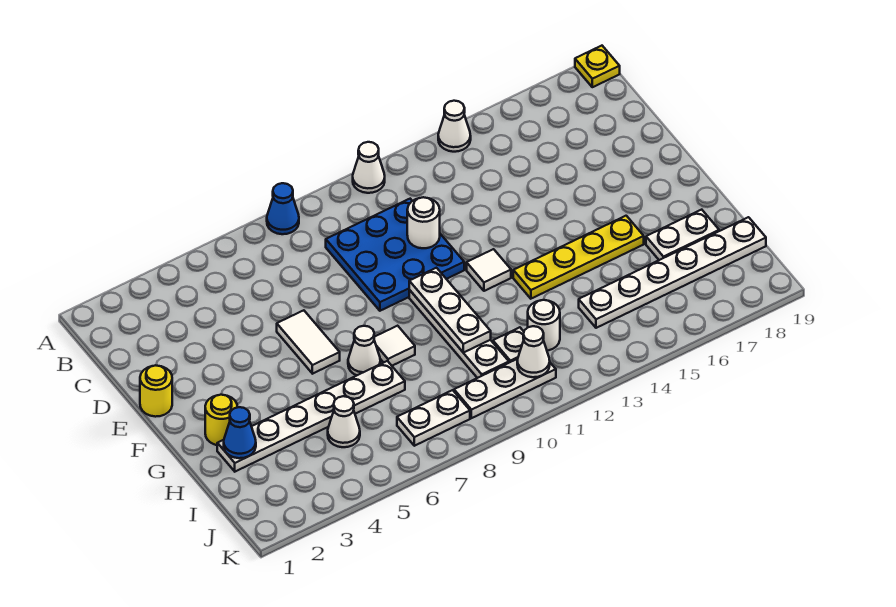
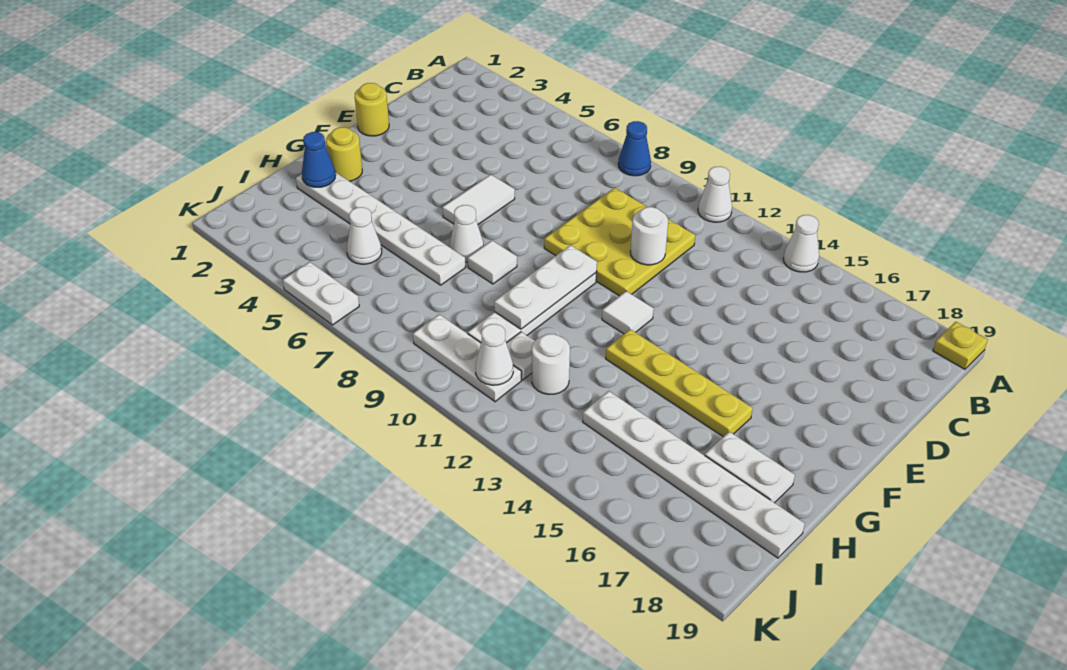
blue 3x3 plate [326,199,464,311] -> yellow 3x3 plate [544,188,695,296]
white 1x2 plate [397,390,470,446] -> white 1x2 plate moved to [283,262,359,325]

